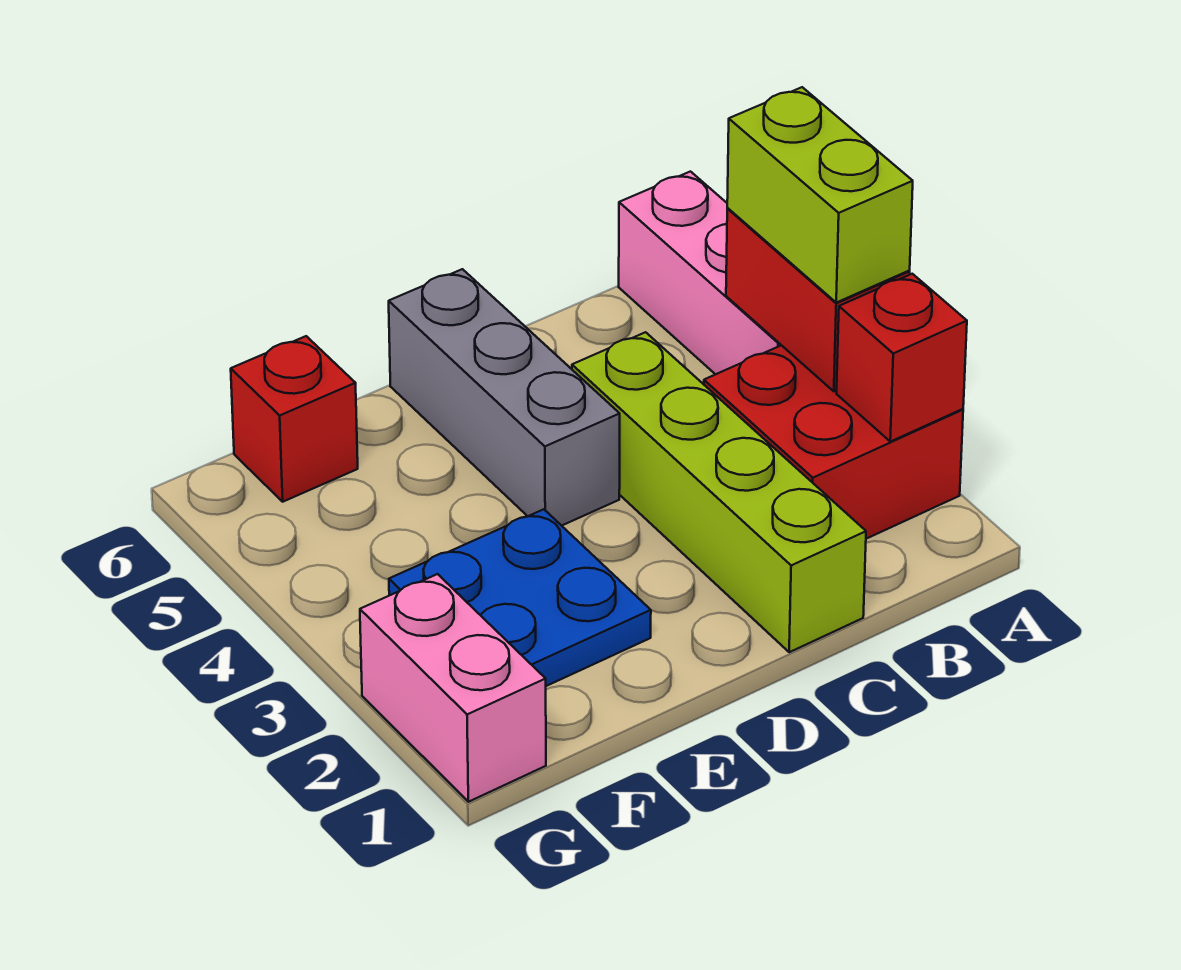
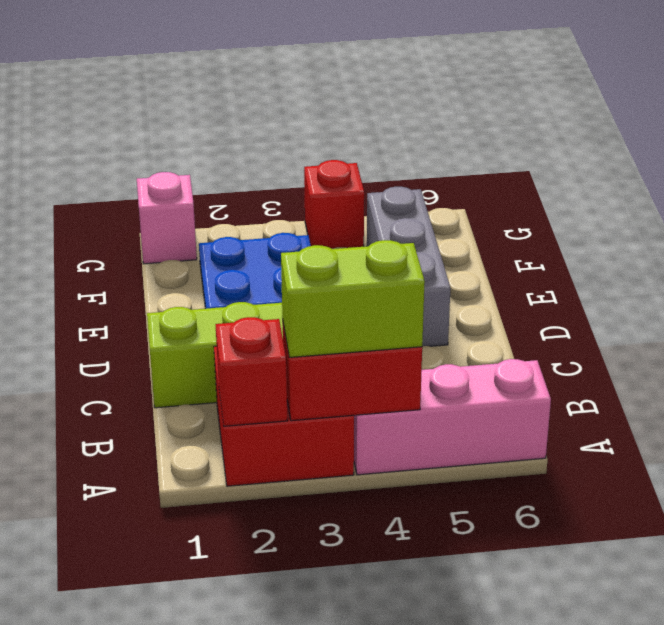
grey 1x3 brick [389,269,620,526] -> grey 1x3 brick turned to [367,187,450,346]
red 1x1 brick [231,336,358,502] -> red 1x1 brick moved to [304,160,364,249]
pink 1x2 brick [360,574,546,802] -> pink 1x1 brick [137,172,197,264]

